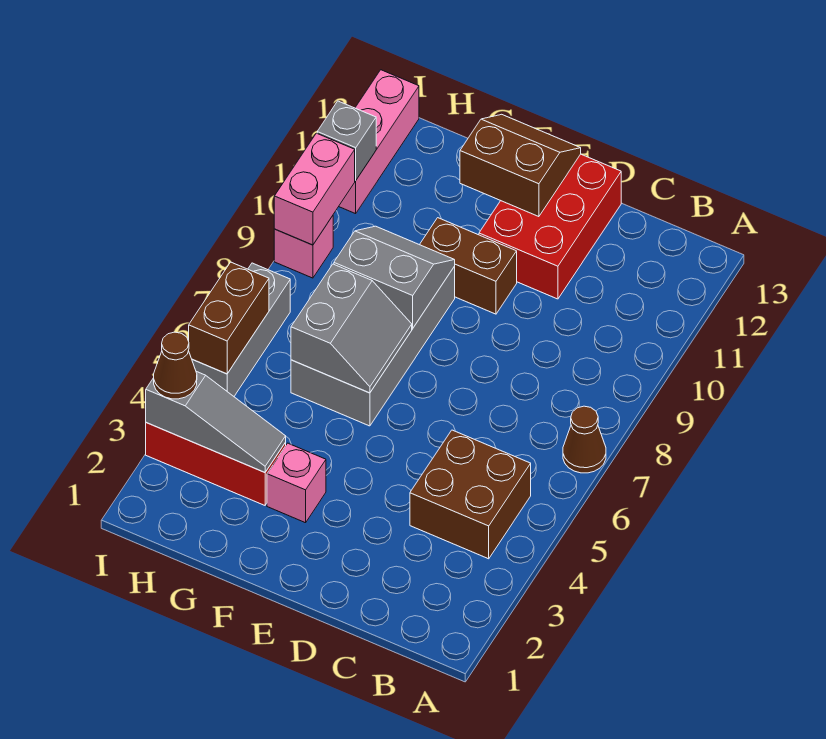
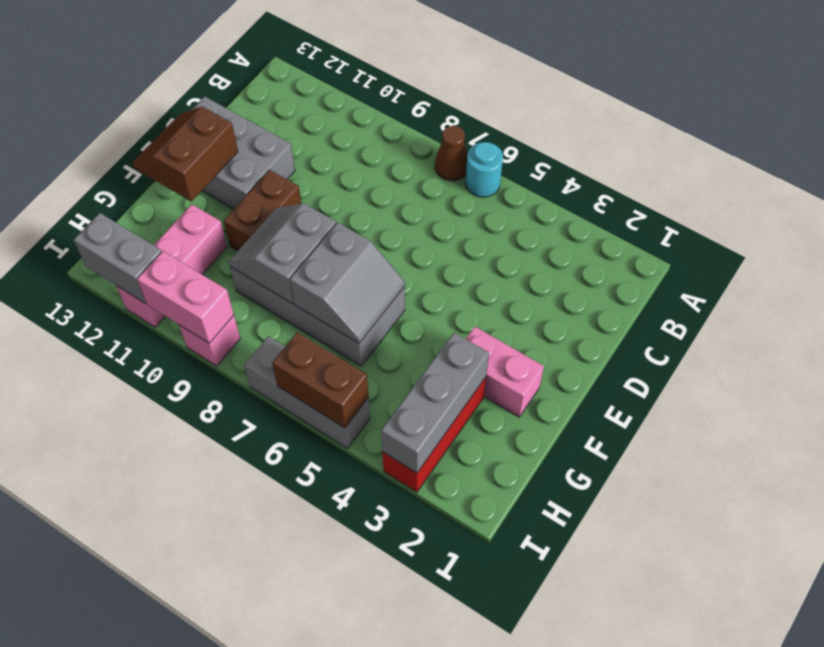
none -> cyan 1x1 round brick [465,142,503,197]
brown 2x2 brick [410,430,531,559] -> none
red 2x3 brick [479,154,621,299] -> grey 2x3 brick [191,96,295,209]
pink 1x1 brick [267,443,326,523] -> pink 1x2 brick [466,327,544,417]
grey 2x2 slope [291,264,412,393] -> grey 2x2 slope turned to [290,223,405,343]
grey 1x3 slope [146,371,286,472] -> grey 1x3 brick [381,333,489,473]
brown 1x1 cone [154,332,197,399] -> none
pink 1x3 brick [339,70,419,214] -> pink 1x3 brick turned to [117,204,227,327]
grey 1x1 brick [317,101,376,181] -> grey 1x2 brick [74,213,162,304]

